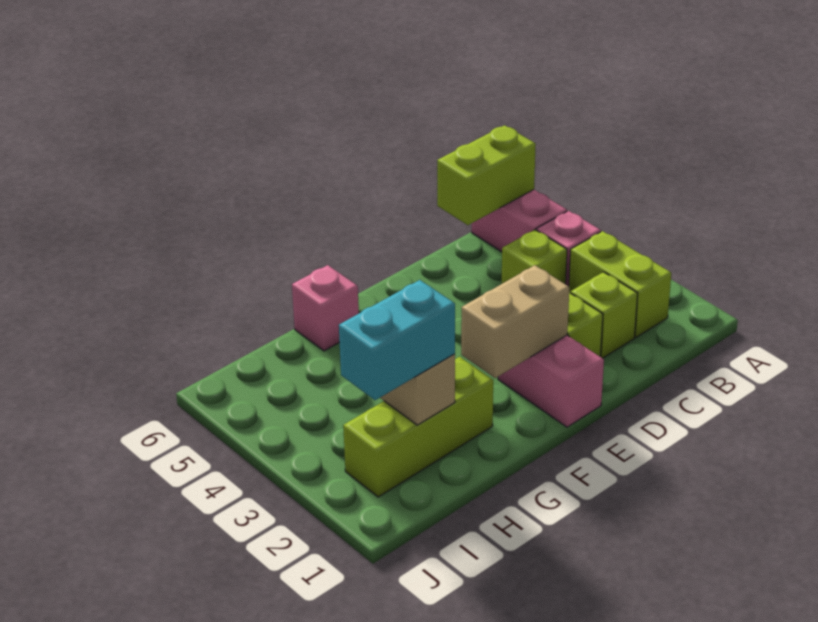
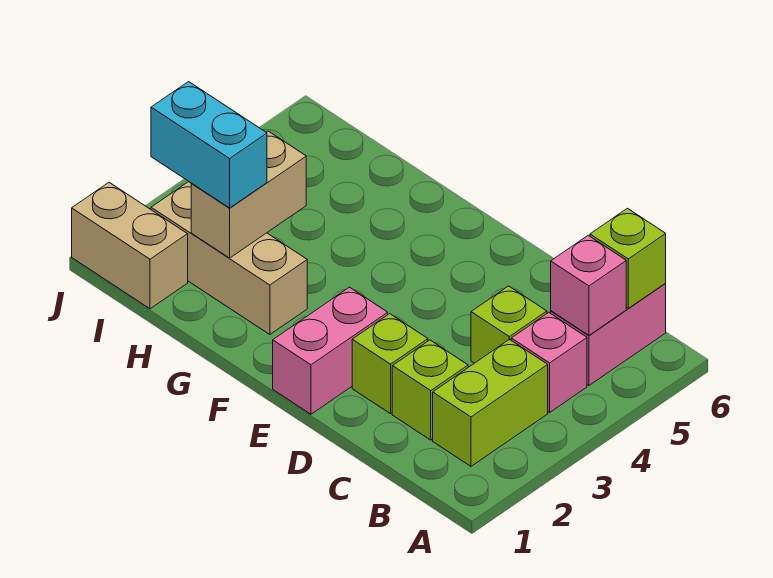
lime 1x2 brick [437,125,536,225] -> lime 1x1 brick [590,208,666,309]
tan 1x2 brick [461,265,569,378] -> tan 1x2 brick moved to [72,183,188,309]
lime 1x3 brick [343,357,493,497] -> tan 1x3 brick [151,182,307,334]
pink 1x1 brick [292,265,359,351] -> pink 1x1 brick moved to [551,235,626,335]

